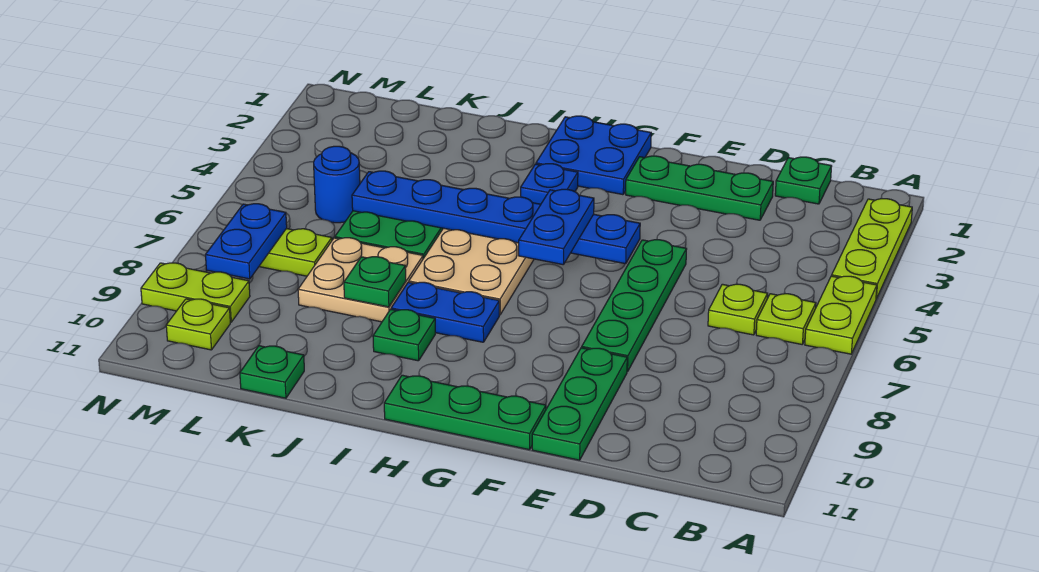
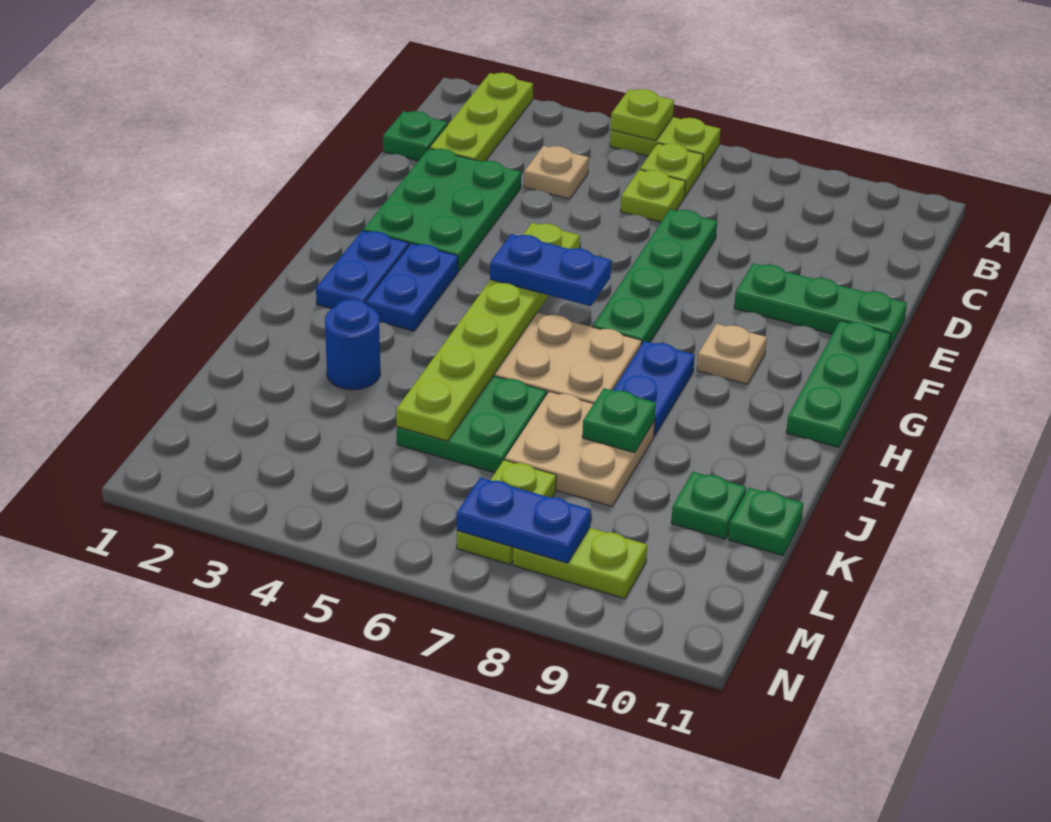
lime 1x3 plate [832,199,912,299] -> lime 1x3 plate turned to [430,73,533,162]
none -> tan 1x1 plate [524,146,589,199]
green 1x3 plate [626,156,773,220] -> green 2x3 plate [363,149,521,271]
green 1x4 plate [582,240,687,372] -> green 1x4 plate turned to [593,209,717,345]
blue 1x6 plate [352,171,640,264] -> lime 1x6 plate [396,223,580,441]
blue 2x2 plate [536,116,651,195] -> blue 1x2 plate [316,230,409,309]
none -> tan 1x1 plate [697,324,767,384]
blue 1x1 plate [521,164,578,204] -> blue 1x2 plate [366,243,458,331]
green 1x1 plate [373,309,435,361] -> green 1x1 plate moved to [671,472,746,539]
blue 1x1 round brick [314,146,360,223] -> blue 1x1 round brick moved to [325,299,380,390]
lime 1x2 plate [141,263,250,322] -> lime 1x2 plate turned to [513,528,647,599]
lime 1x1 plate [166,299,230,350] -> lime 1x1 plate moved to [611,89,674,141]

